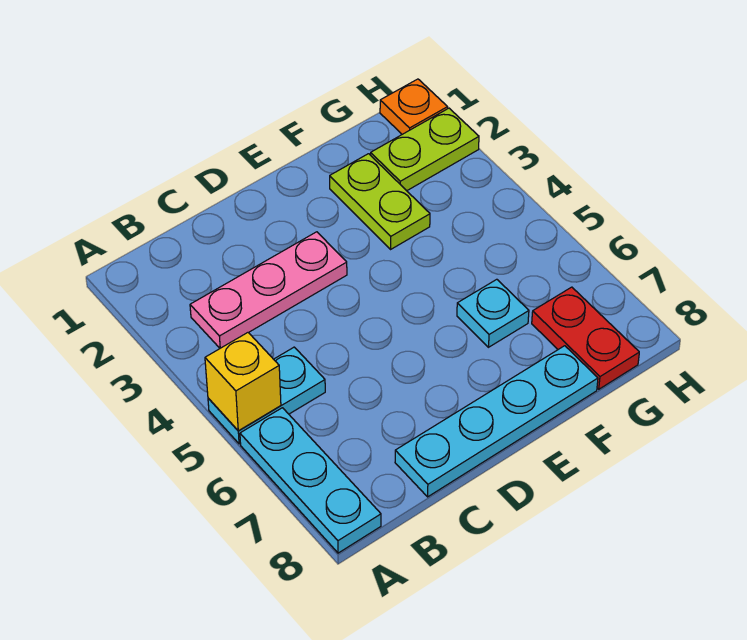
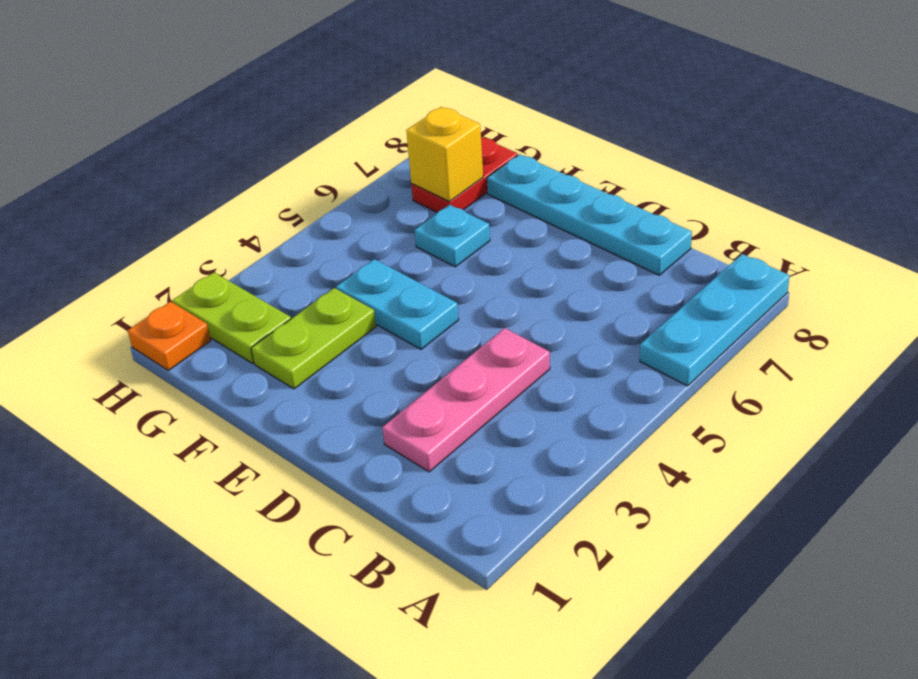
cyan 1x2 plate [208,347,325,444] -> cyan 1x2 plate moved to [336,259,459,349]
yellow 1x1 brick [205,333,281,431] -> yellow 1x1 brick moved to [406,107,483,201]
pink 1x3 plate [190,232,347,348] -> pink 1x3 plate turned to [382,328,550,472]

